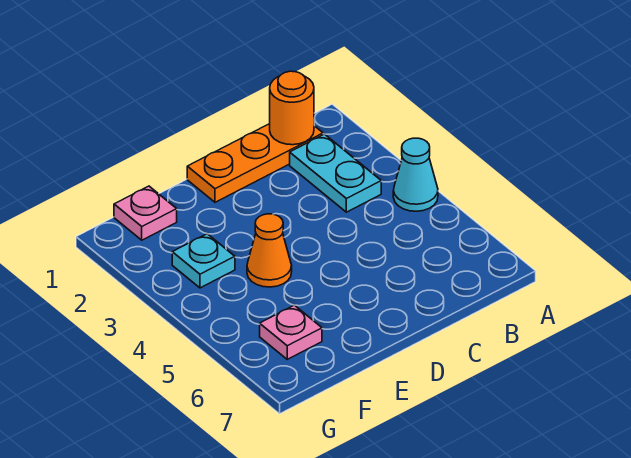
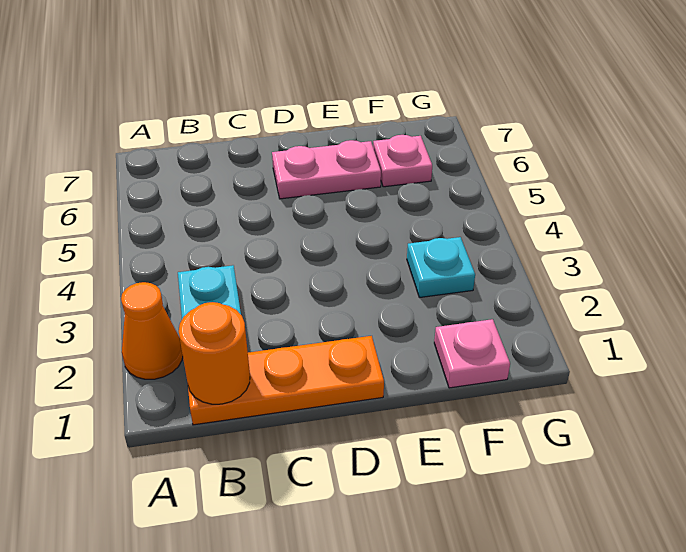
cyan 1x1 cone [393,138,438,211] -> none
none -> pink 1x2 plate [272,140,381,199]
orange 1x1 cone [247,214,292,287] -> orange 1x1 cone moved to [121,282,183,379]

